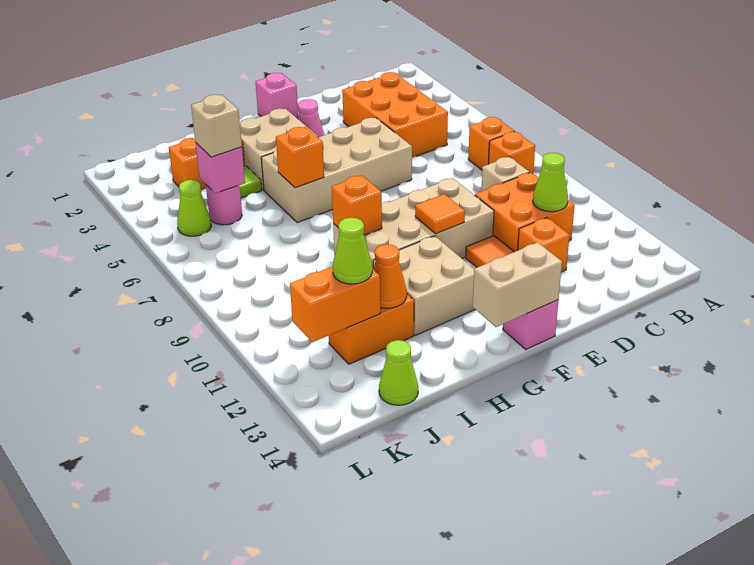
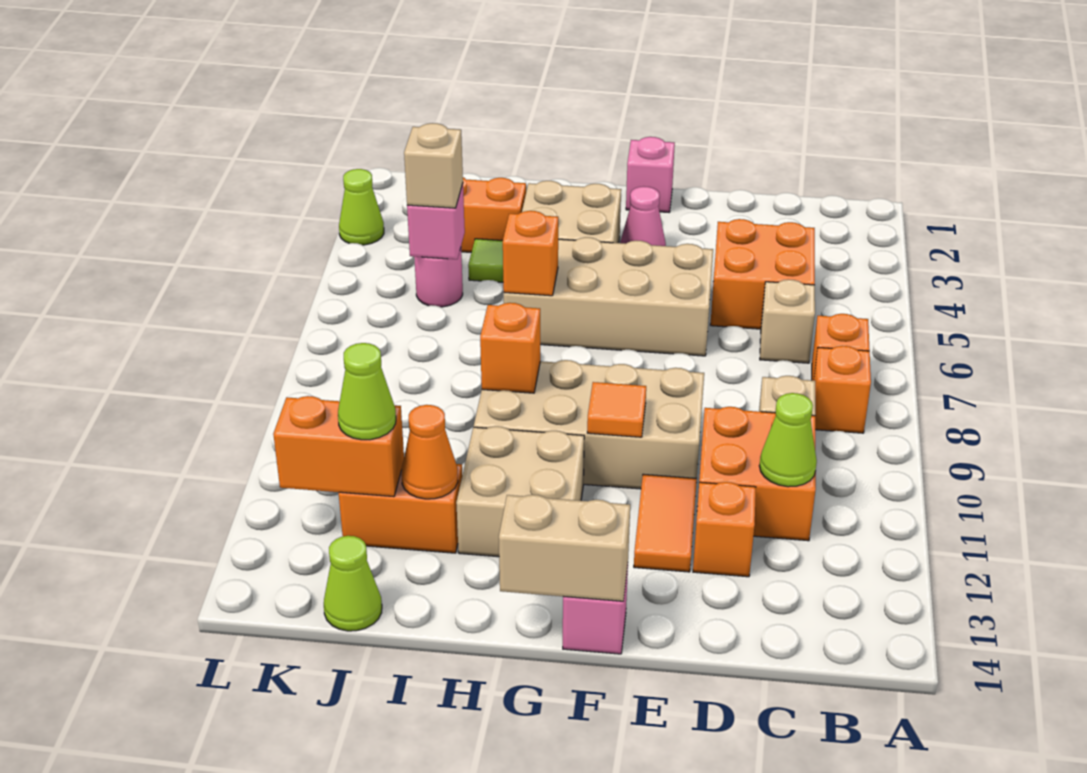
orange 2x3 brick [342,72,448,157] -> orange 2x2 brick [710,219,815,329]
none -> tan 1x1 brick [760,279,815,363]
lime 1x1 cone [177,180,211,236] -> lime 1x1 cone moved to [339,169,384,245]

